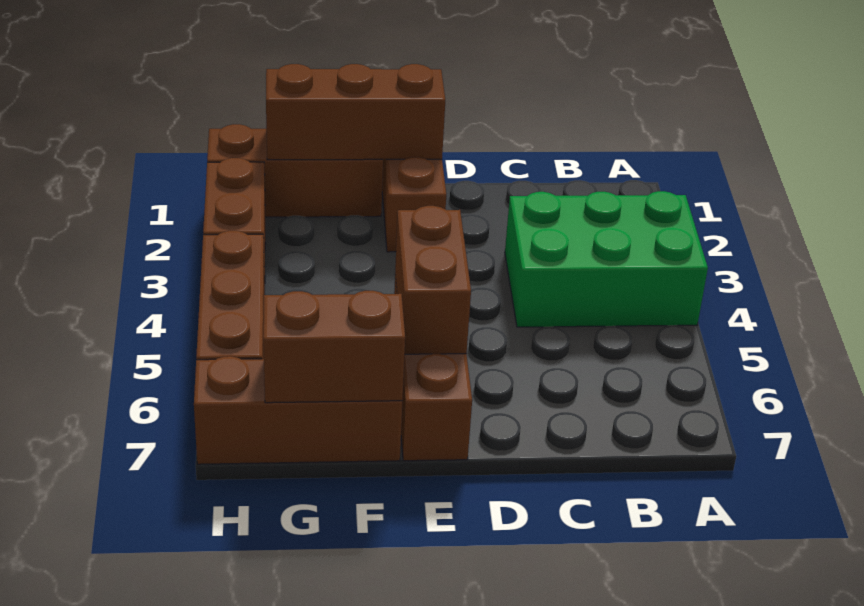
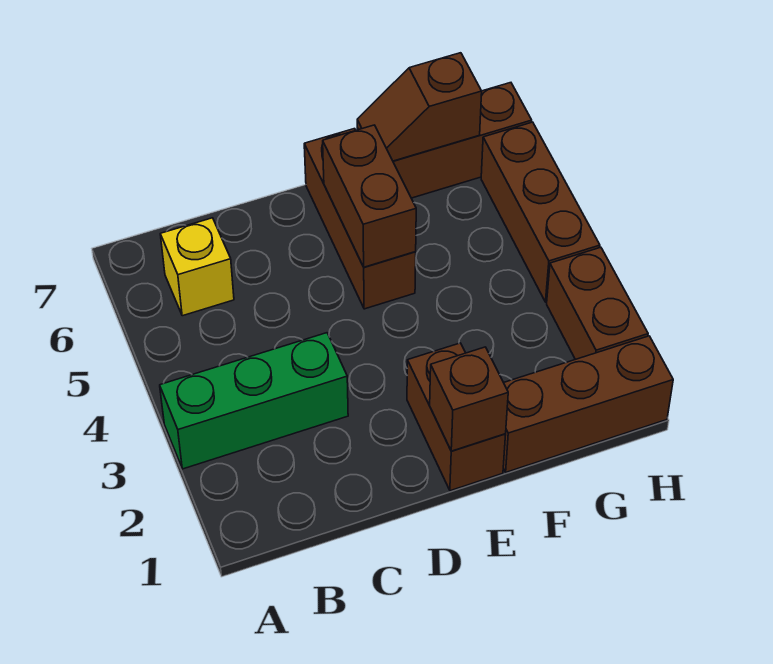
green 2x3 brick [505,191,708,327] -> green 1x3 brick [160,333,348,469]
none -> yellow 1x1 brick [160,218,234,316]
brown 1x3 brick [266,64,445,160] -> brown 1x1 brick [430,347,508,451]
brown 1x2 brick [263,291,405,403] -> brown 1x2 slope [357,53,482,161]

